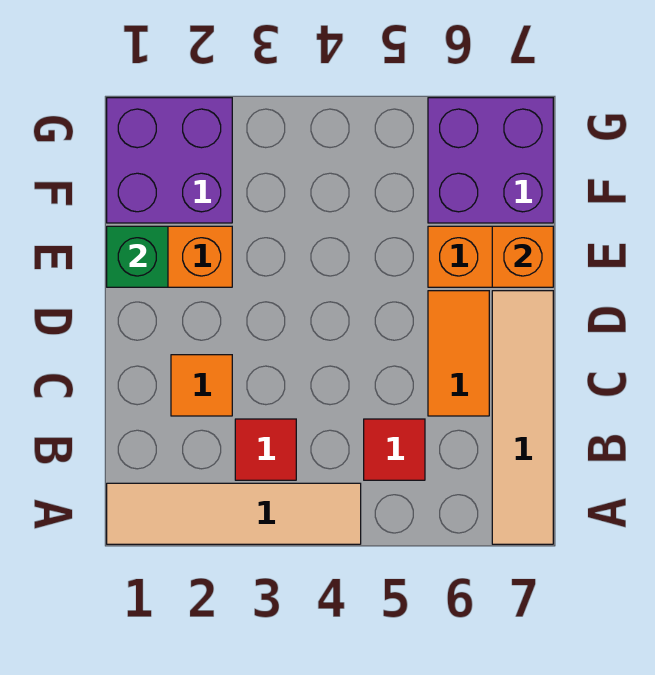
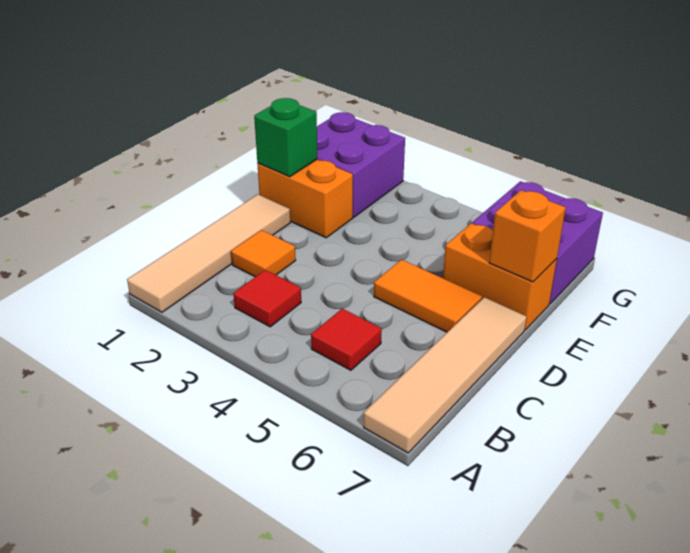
tan 1x4 tile [107,483,361,544] -> tan 1x4 tile turned to [127,195,290,312]
orange 1x2 tile [428,291,489,416] -> orange 1x2 tile turned to [374,260,482,332]

